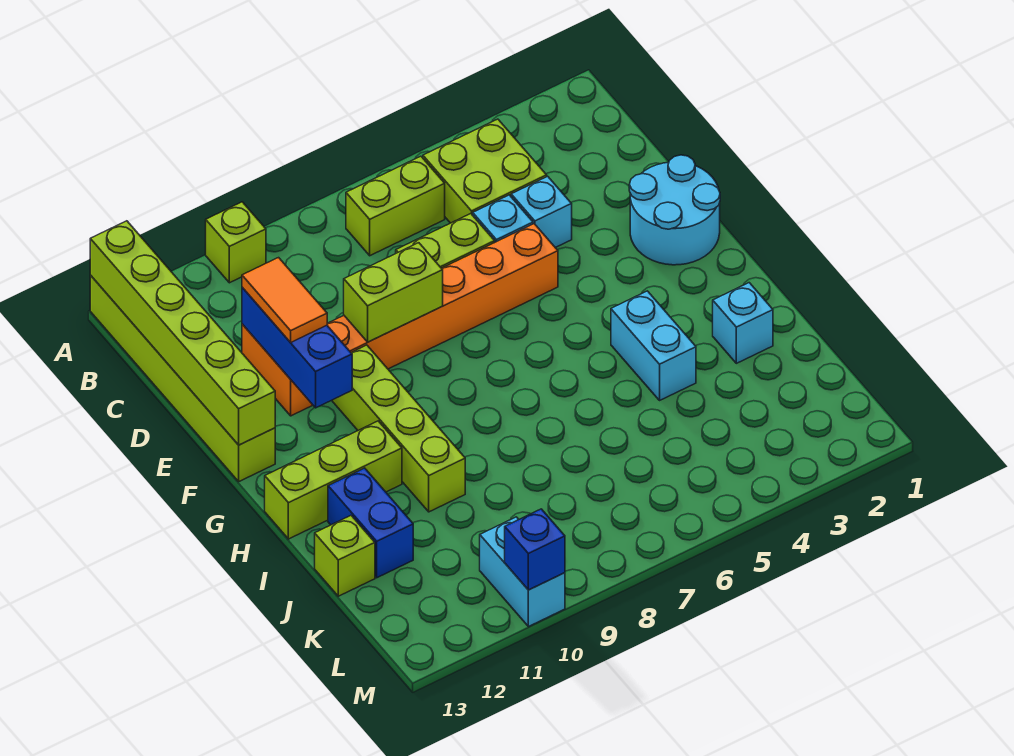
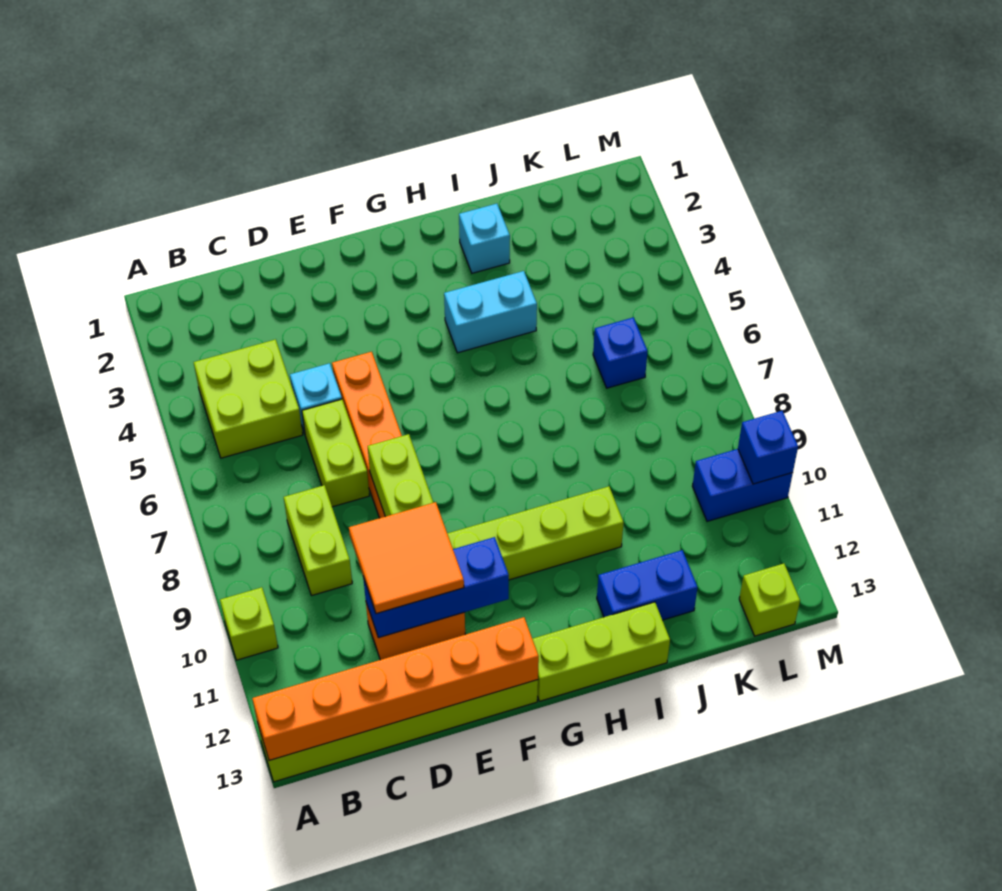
lime 1x6 brick [90,221,275,445] -> orange 1x6 brick [252,617,539,761]
lime 1x2 brick [346,156,445,256] -> lime 1x2 brick moved to [284,485,352,595]
cyan 1x1 brick [511,176,572,248] -> none
orange 1x2 tile [242,258,327,343] -> orange 2x2 tile [349,502,464,614]
cyan 2x2 round brick [629,155,720,265] -> none
lime 1x3 brick [265,421,402,539] -> lime 1x3 brick turned to [533,602,670,701]
lime 1x1 brick [315,516,375,596] -> lime 1x1 brick moved to [739,564,800,636]
none -> blue 1x1 brick [593,317,648,388]
cyan 1x2 brick [480,517,565,627] -> blue 1x2 brick [692,449,793,521]

